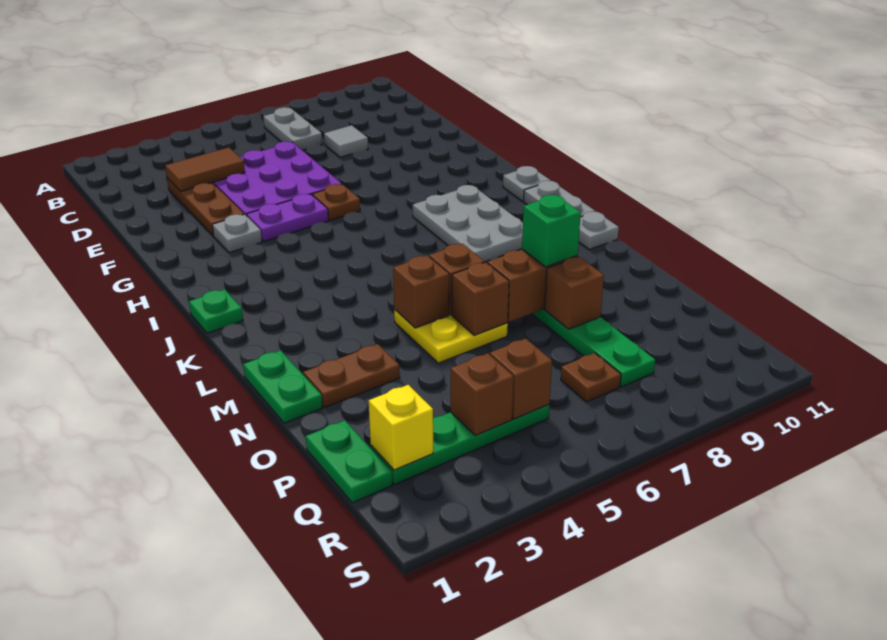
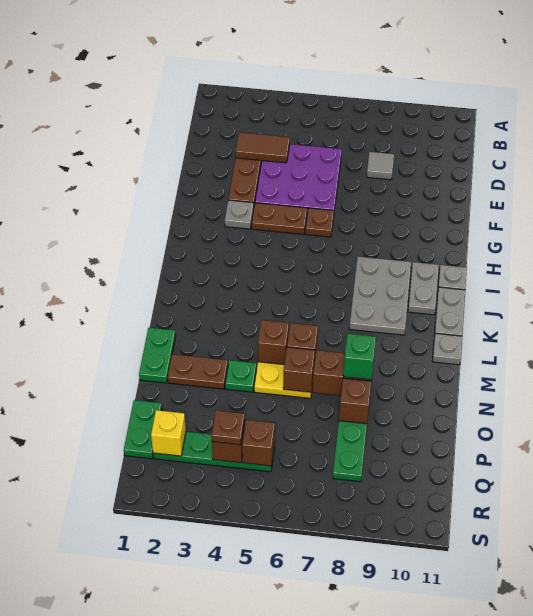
grey 1x2 plate [263,107,322,150] -> grey 1x2 plate moved to [408,262,439,315]
purple 1x2 plate [247,194,328,242] -> brown 1x2 plate [252,203,307,234]
green 1x1 plate [189,289,243,333] -> green 1x1 plate moved to [225,360,256,392]
brown 1x1 plate [561,353,621,402] -> brown 1x1 plate moved to [211,410,245,445]

